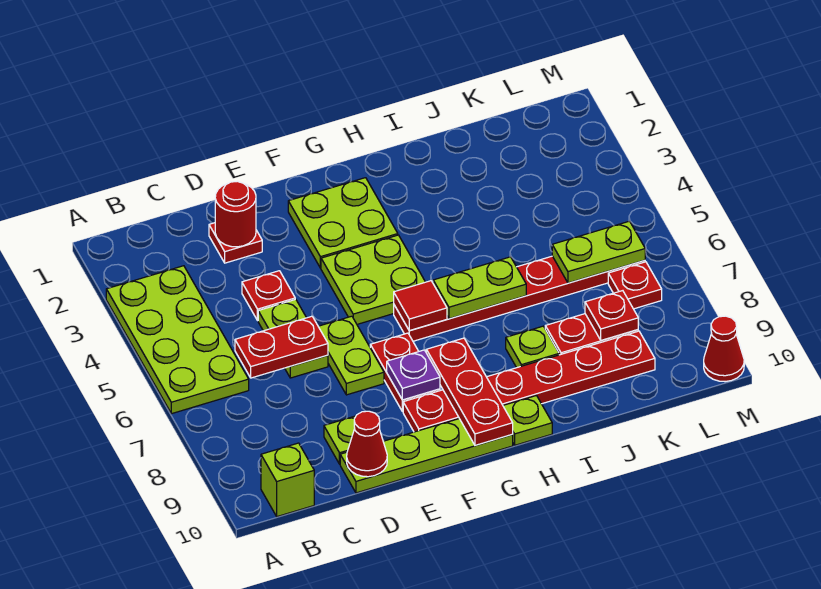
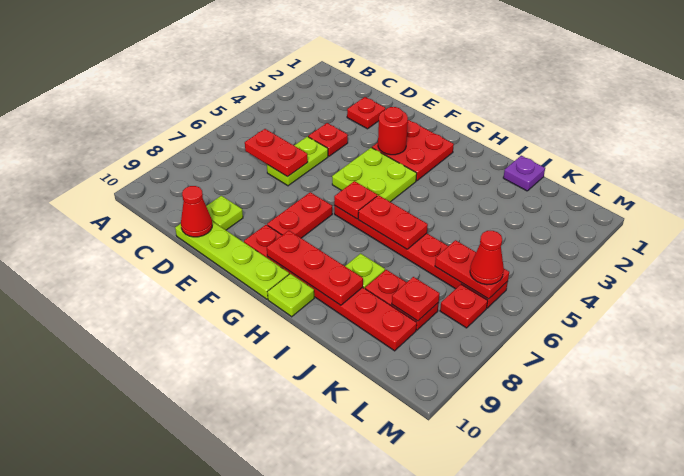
lime 2x4 plate [106,266,249,414] -> none
lime 1x1 brick [261,443,314,517] -> none
red 1x1 round brick [215,181,256,247] -> red 1x1 round brick moved to [378,107,408,155]
lime 1x2 plate [318,316,384,395] -> none
lime 2x2 plate [288,178,398,268] -> red 2x2 plate [372,120,454,181]
purple 1x1 plate [387,350,440,400] -> purple 1x1 plate moved to [503,156,545,191]
red 1x1 tile [394,281,447,331] -> red 1x1 plate [334,181,377,219]
red 1x3 plate [426,338,513,445] -> red 1x3 plate turned to [267,231,363,305]
lime 1x2 plate [433,257,526,319] -> red 1x2 plate [358,195,428,249]
lime 1x2 plate [552,221,645,283] -> red 1x2 plate [435,240,509,299]
red 1x1 cone [704,316,744,382] -> red 1x1 cone moved to [470,231,504,285]

